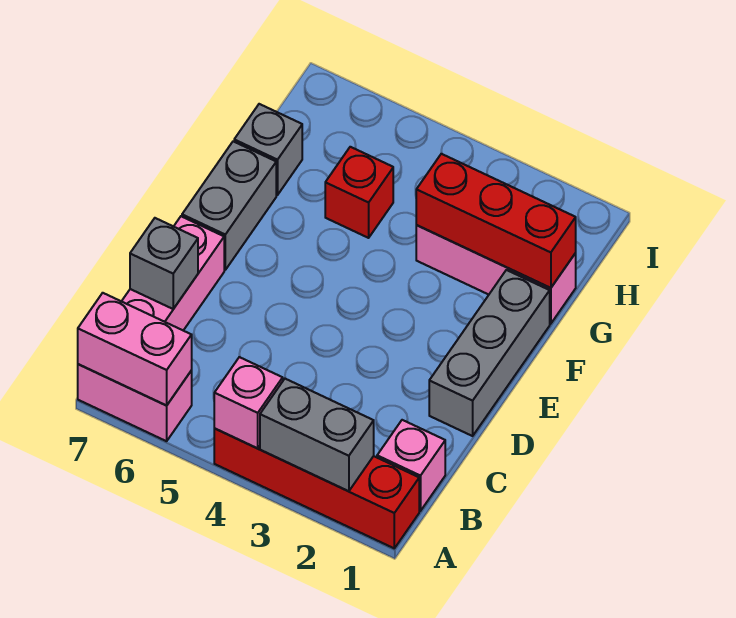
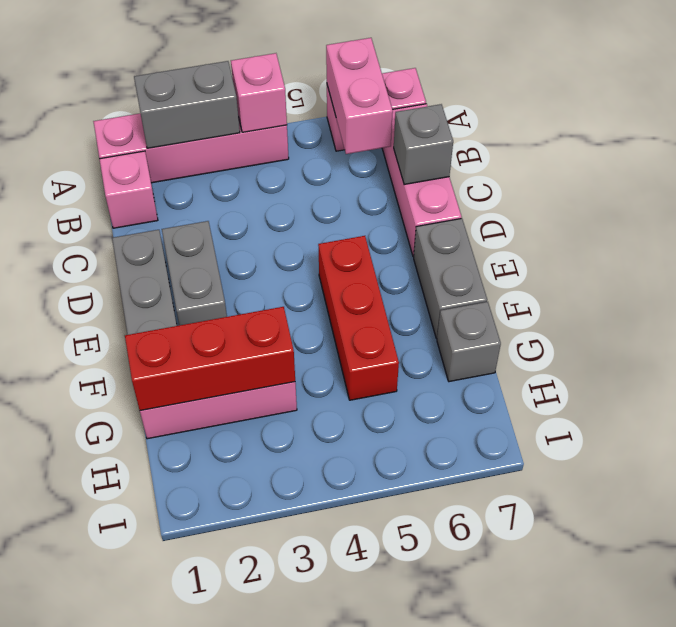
red 1x4 brick [214,429,419,548] -> pink 1x4 brick [93,113,289,183]
pink 1x2 brick [78,293,192,406] -> pink 1x2 brick turned to [326,38,393,154]
none -> grey 1x2 brick [162,221,227,325]
red 1x1 brick [325,147,393,238] -> red 1x3 brick [318,236,399,400]

